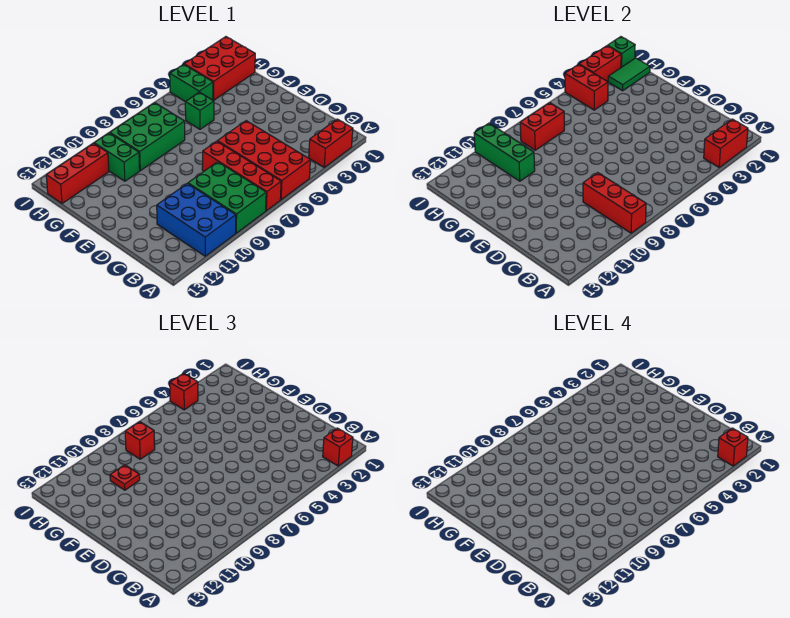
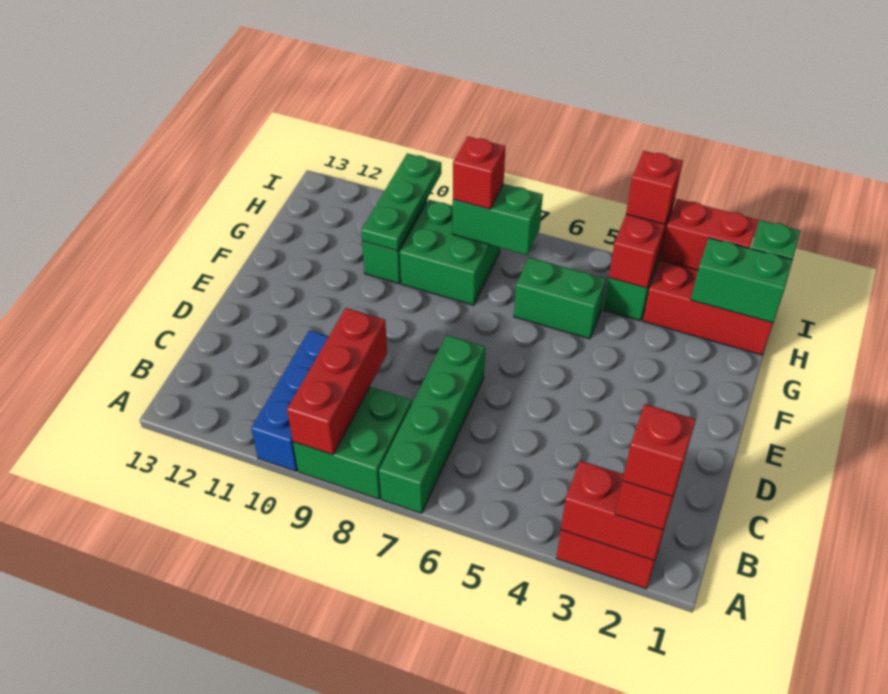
red 2x4 brick [218,121,310,200] -> none
red 1x4 brick [202,141,281,211] -> green 1x4 brick [379,335,485,513]
green 2x3 brick [188,162,266,233] -> green 2x2 brick [293,387,412,499]
blue 2x3 brick [157,183,236,256] -> blue 1x3 brick [251,330,329,471]
green 1x1 brick [185,92,214,129] -> green 1x2 brick [514,258,606,339]
green 2x3 brick [110,103,185,171] -> green 2x2 brick [400,200,500,305]
green 1x3 brick [474,123,535,181] -> green 1x3 plate [361,153,441,251]
red 1x1 plate [110,465,140,490] -> none
green 1x2 tile [608,58,650,91] -> green 1x2 brick [691,238,792,323]
red 1x2 brick [520,103,564,150] -> green 1x2 brick [453,184,543,255]
red 1x3 brick [46,143,109,204] -> none

